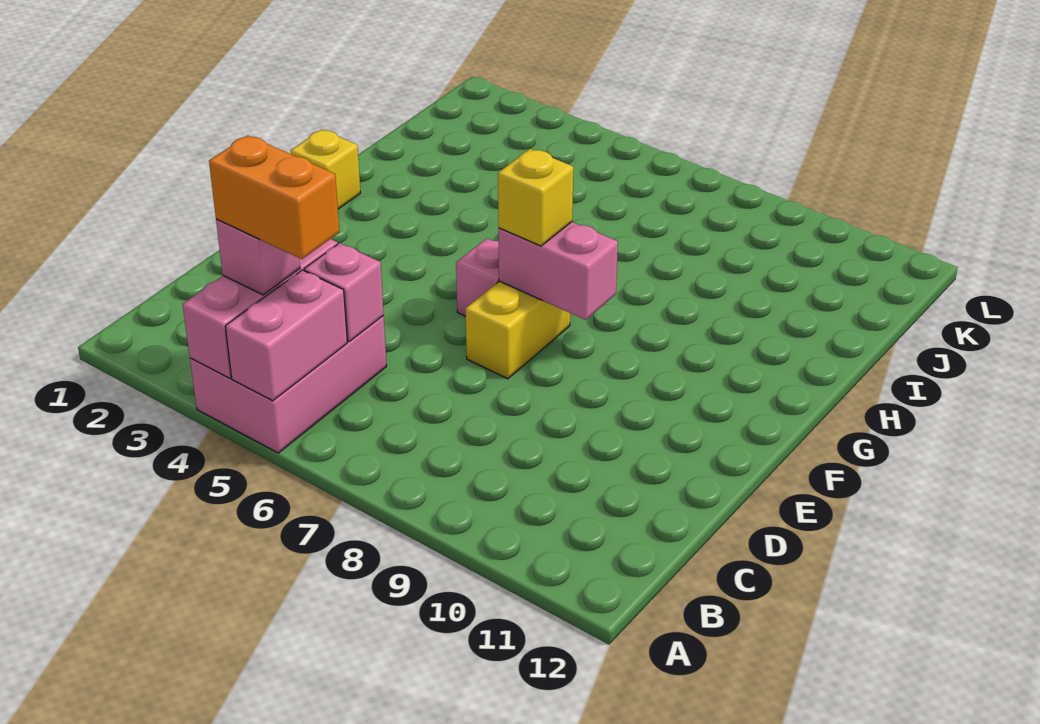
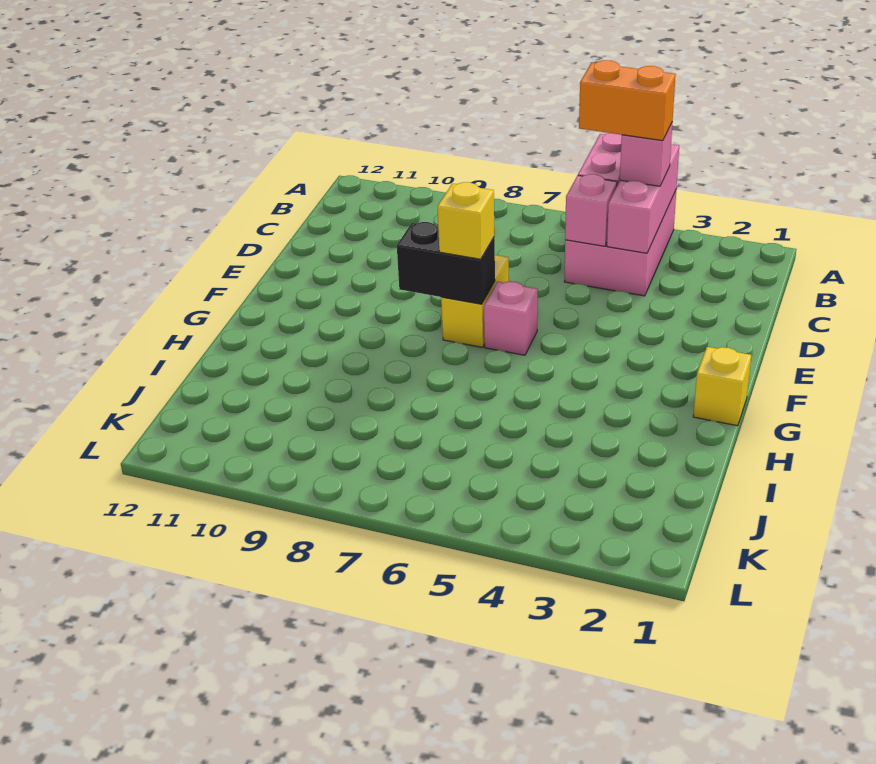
pink 1x2 brick [498,222,618,320] -> black 1x2 brick [397,222,495,304]

